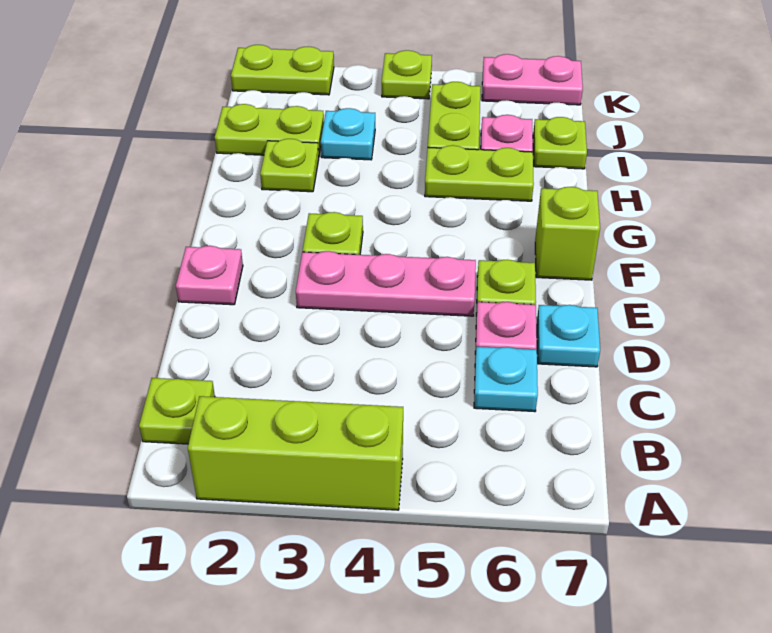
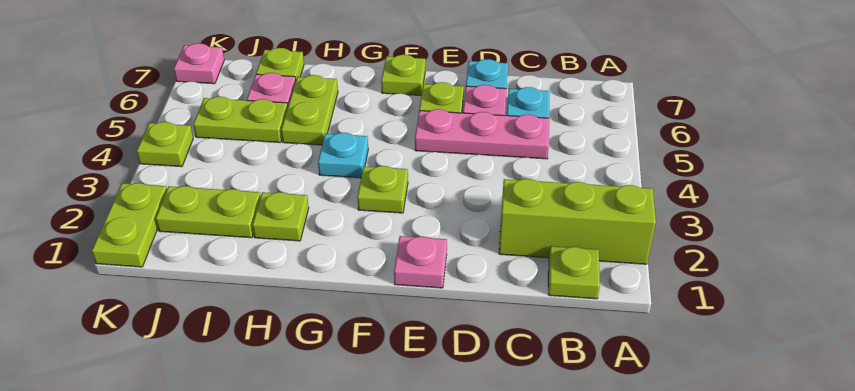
lime 1x3 brick [188,396,403,510] -> lime 1x3 brick turned to [499,179,656,264]
pink 1x3 plate [296,251,476,316] -> pink 1x3 plate turned to [415,109,549,159]
lime 1x1 brick [535,187,600,280] -> lime 1x1 plate [381,55,425,96]
lime 1x2 plate [215,104,324,155] -> lime 1x2 plate turned to [156,186,261,238]
cyan 1x1 plate [321,108,375,160] -> cyan 1x1 plate moved to [318,133,368,178]
pink 1x2 plate [482,54,583,105] -> pink 1x1 plate [174,43,224,84]

